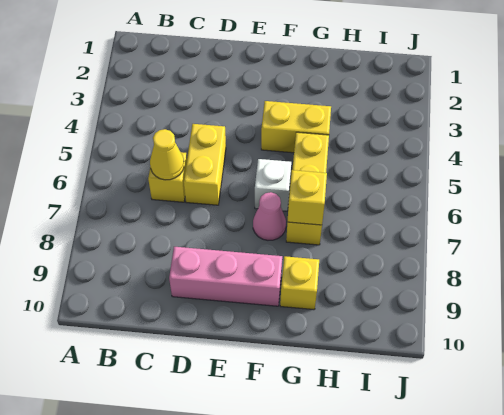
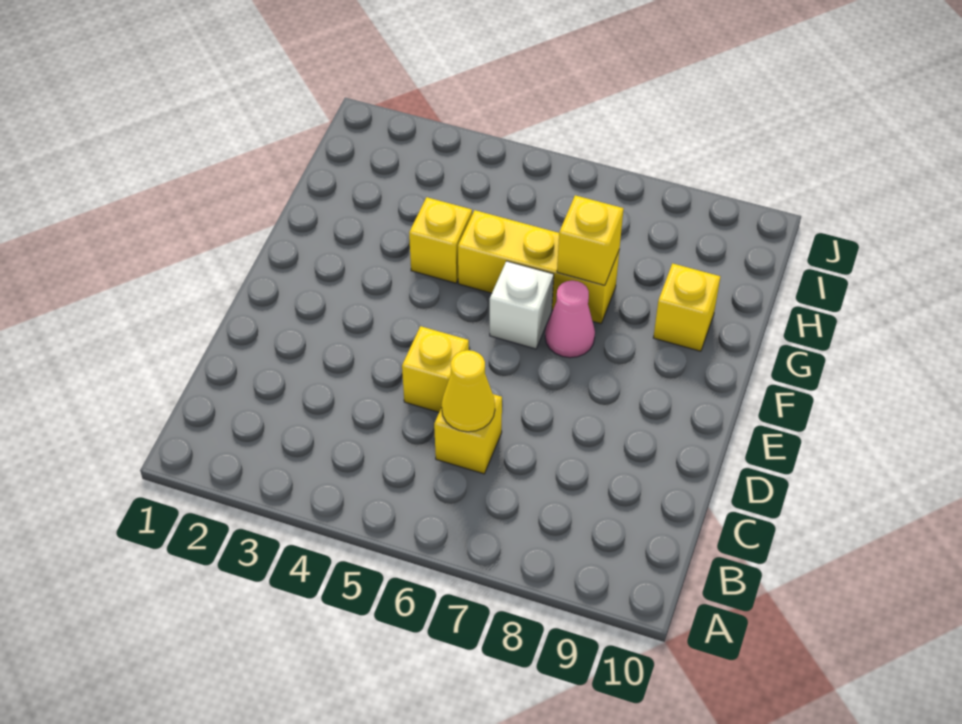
yellow 1x2 brick [184,124,226,205] -> yellow 1x1 brick [402,326,469,412]
pink 1x3 brick [169,247,282,306] -> none
yellow 1x2 brick [261,101,331,153] -> yellow 1x1 brick [409,197,472,283]

